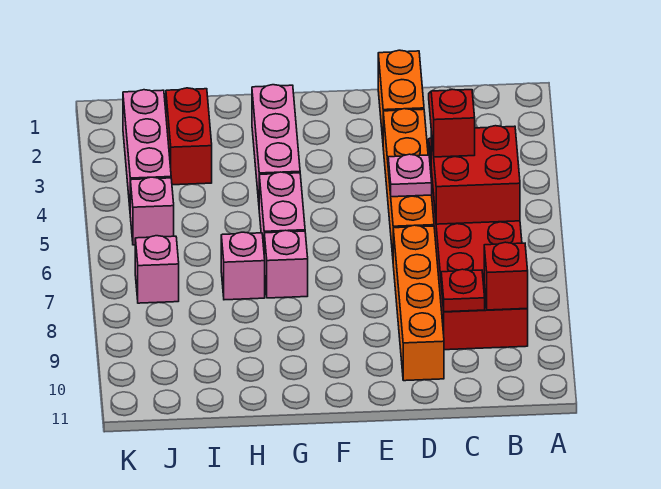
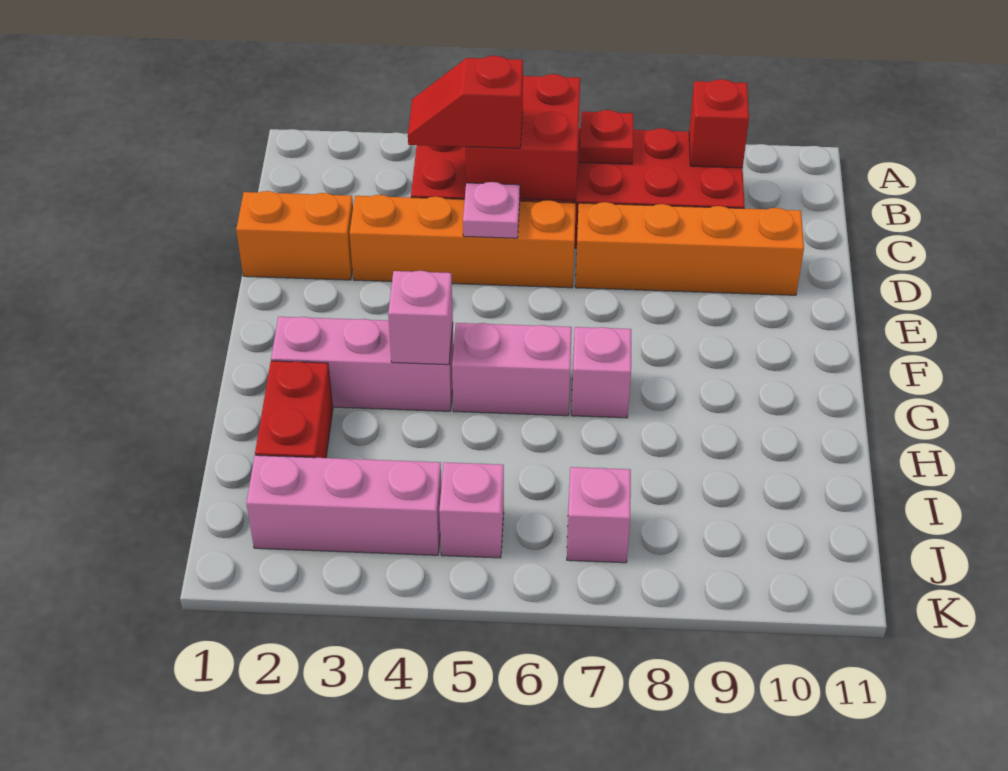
red 1x1 plate [441,269,485,312] -> red 1x1 plate moved to [580,110,634,164]
pink 1x1 brick [221,232,265,300] -> pink 1x1 brick moved to [388,271,453,365]
red 1x2 brick [166,88,212,185] -> red 1x2 brick turned to [255,361,333,458]

